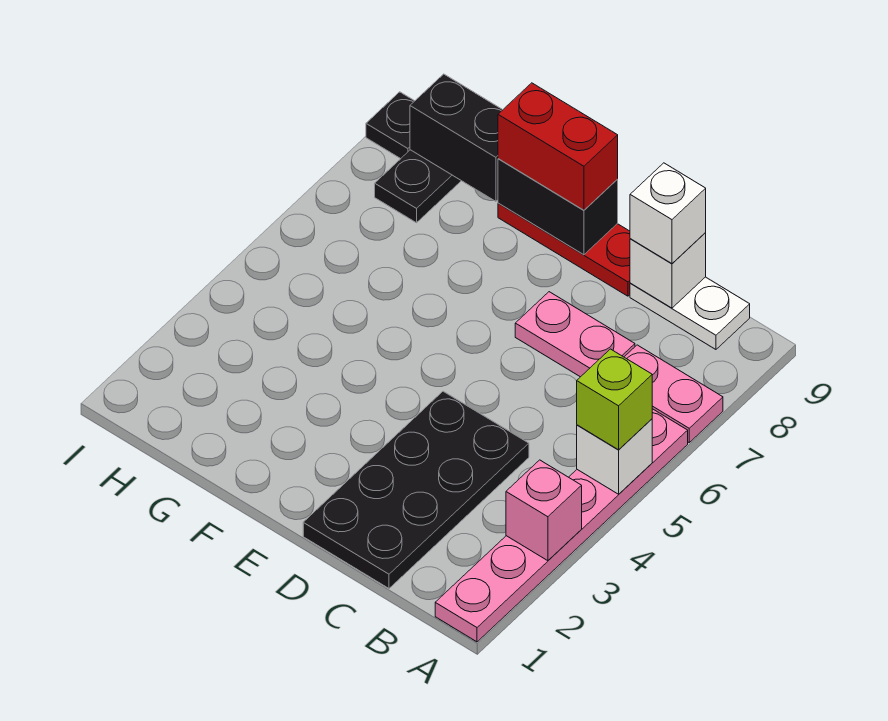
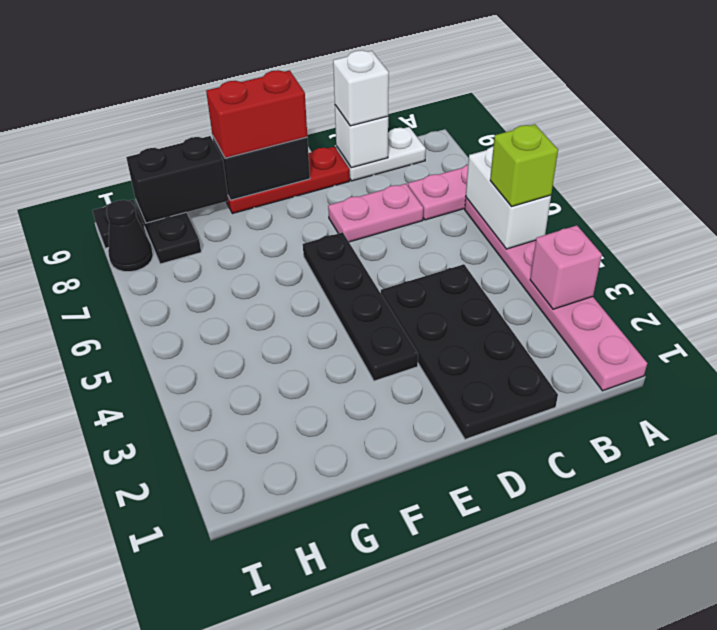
white 1x1 brick [577,419,652,494] -> white 1x2 brick [466,146,551,249]
none -> black 1x4 plate [303,232,418,381]
none -> black 1x1 cone [107,200,153,272]

